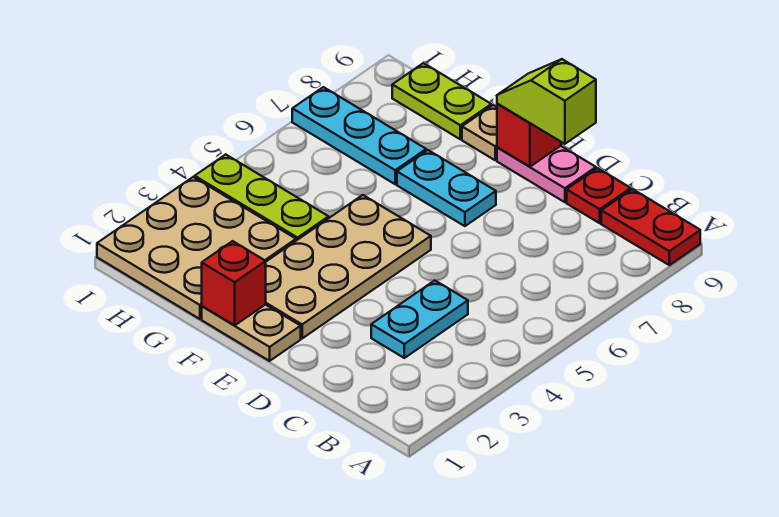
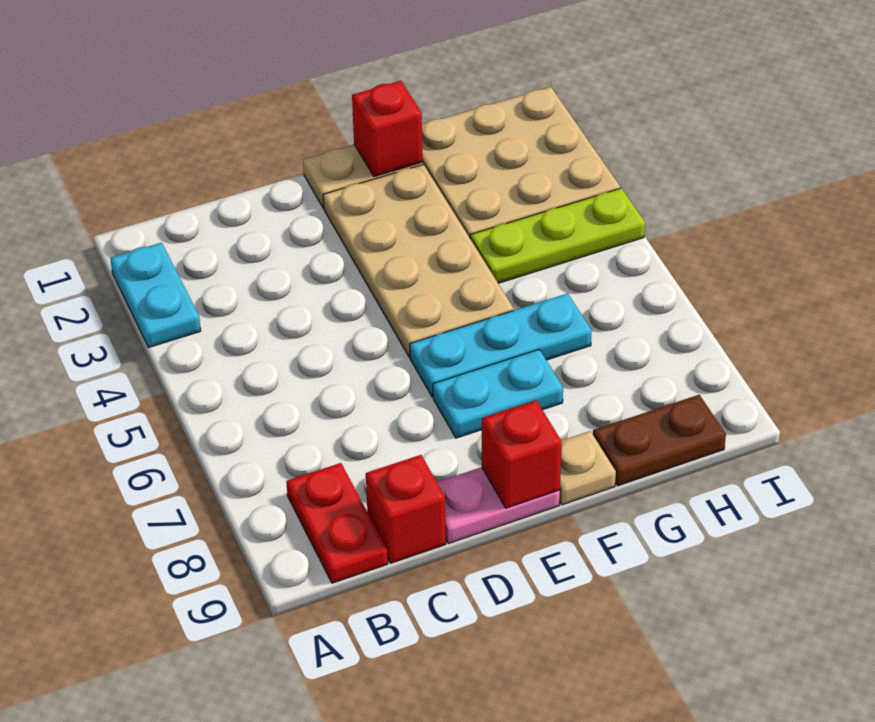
red 1x2 plate [601,189,700,265] -> red 1x2 plate turned to [286,463,388,583]
cyan 1x2 plate [371,280,468,358] -> cyan 1x2 plate moved to [110,243,201,348]
red 1x1 plate [567,168,631,223] -> red 1x1 brick [366,455,446,563]
lime 1x2 slope [497,59,596,144] -> none
cyan 1x3 plate [292,87,426,184] -> cyan 1x3 plate moved to [410,293,592,397]
lime 1x2 plate [392,63,491,139] -> brown 1x2 plate [593,395,726,486]

